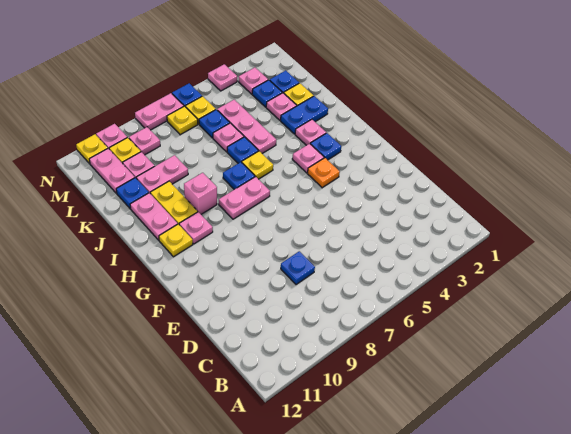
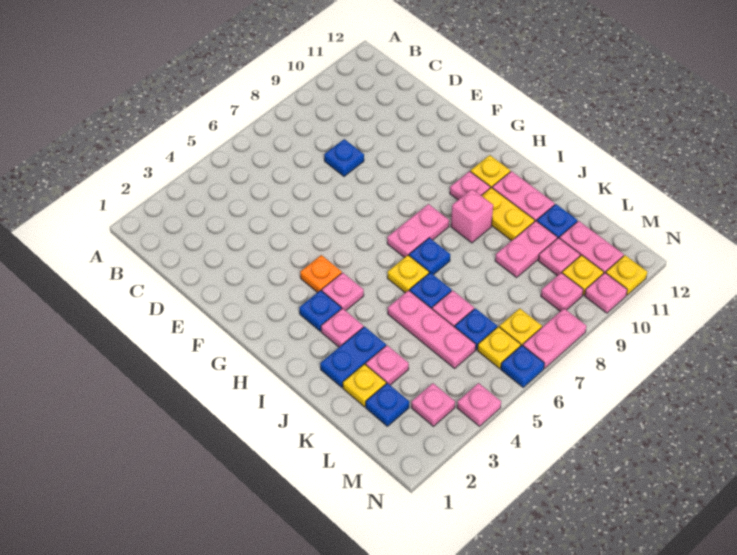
blue 1x1 plate [252,80,282,107] -> none

